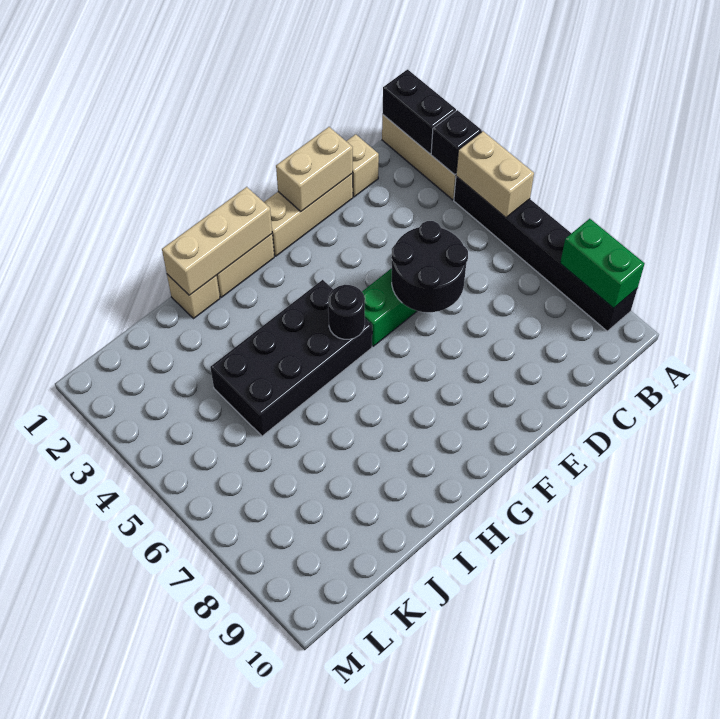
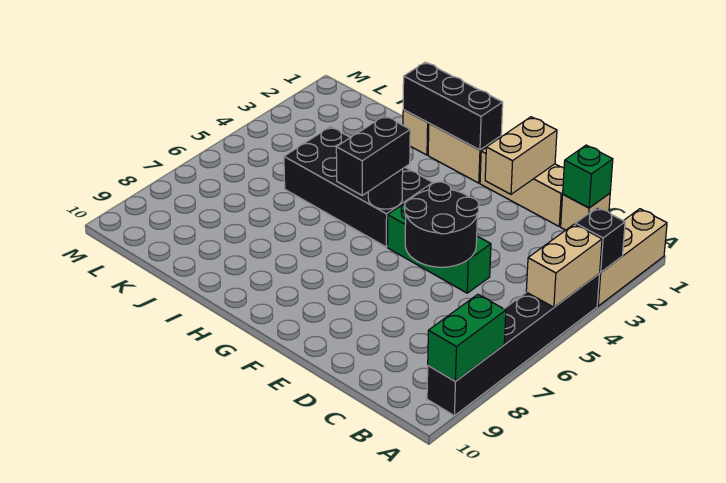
black 1x2 brick [382,70,456,154] -> black 1x2 brick moved to [336,116,410,195]
none -> green 1x1 brick [563,145,613,208]
tan 1x2 brick [276,127,353,211] -> tan 1x2 brick turned to [485,117,557,194]
tan 1x3 brick [162,187,272,295] -> black 1x3 brick [403,62,503,150]

